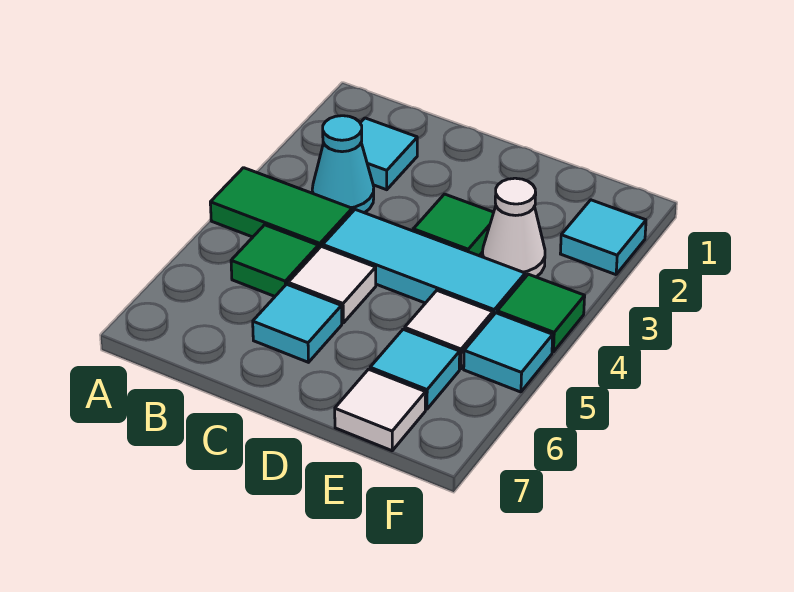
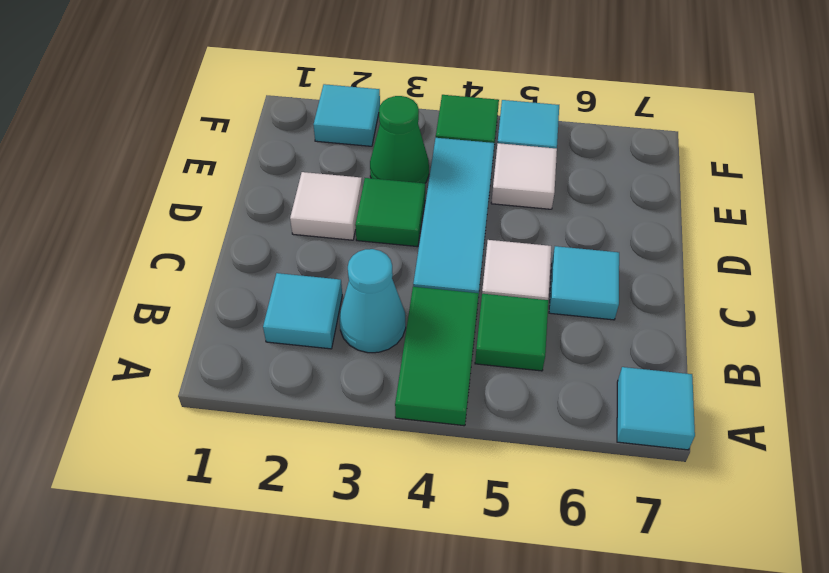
white 1x1 cone [483,178,545,277] -> green 1x1 cone [370,96,429,183]
cyan 1x1 tile [370,329,460,409] -> cyan 1x1 tile moved to [617,367,695,450]
white 1x1 tile [335,369,426,451] -> white 1x1 tile moved to [290,172,362,240]

